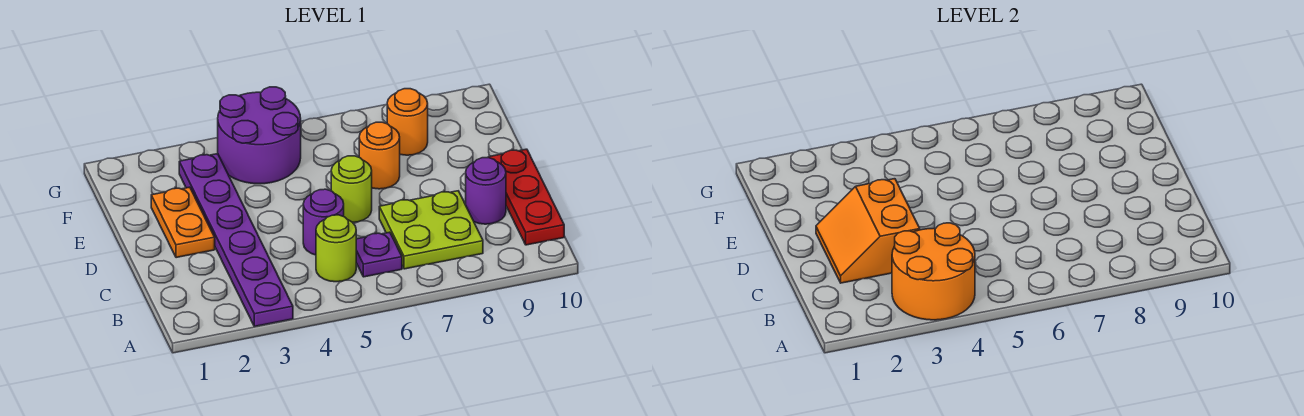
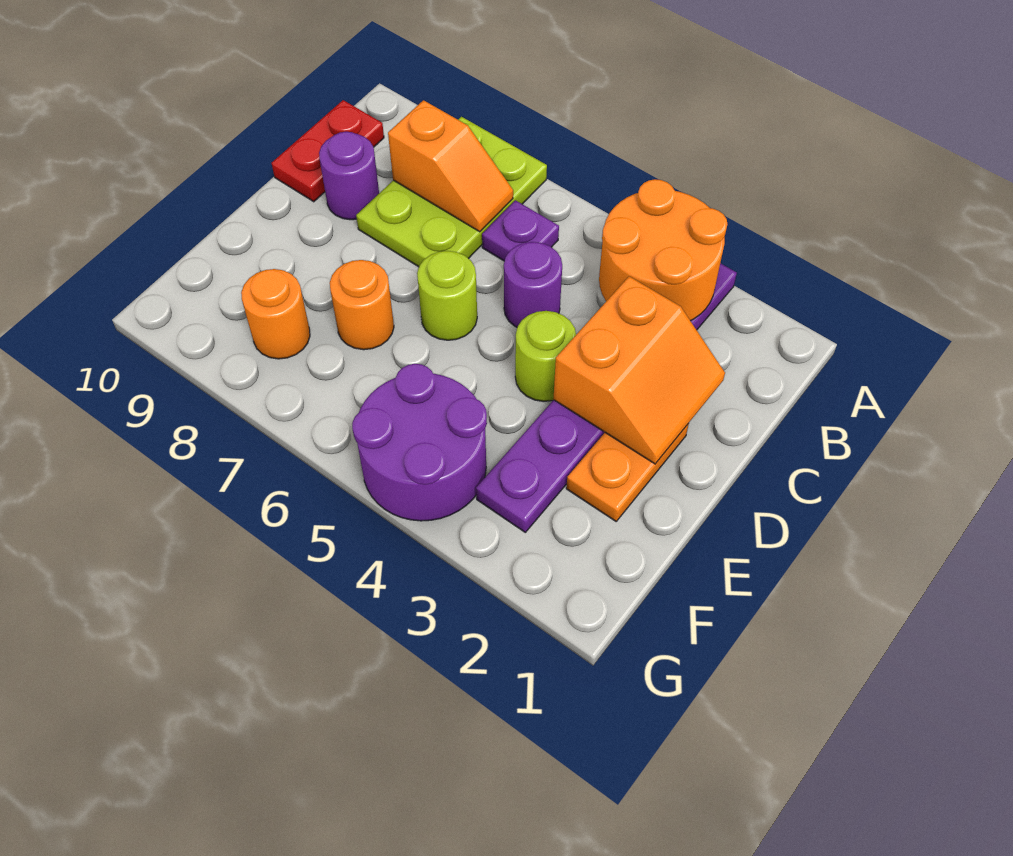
lime 1x1 round brick [316,215,356,282] -> lime 1x1 round brick moved to [515,311,576,401]
lime 2x2 plate [379,191,483,269] -> lime 2x3 plate [356,117,547,267]
none -> orange 1x2 slope [388,100,513,232]
red 1x3 plate [489,149,564,245] -> red 1x2 plate [272,100,384,202]

